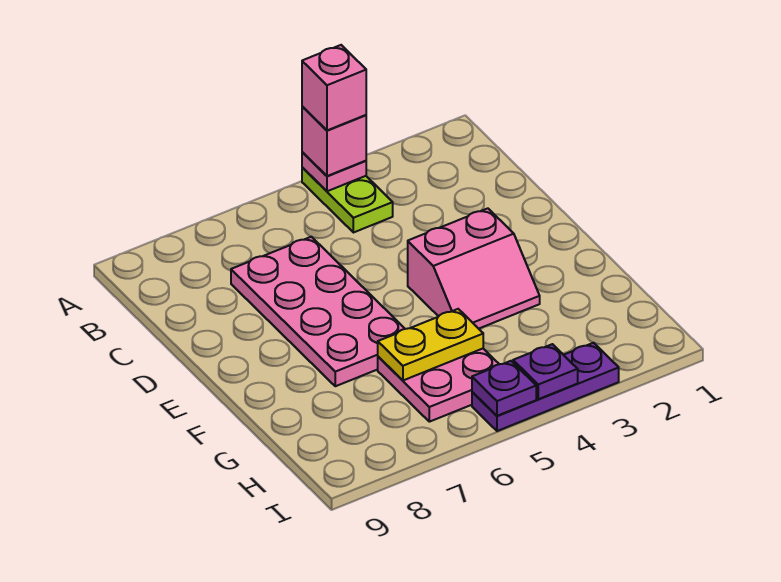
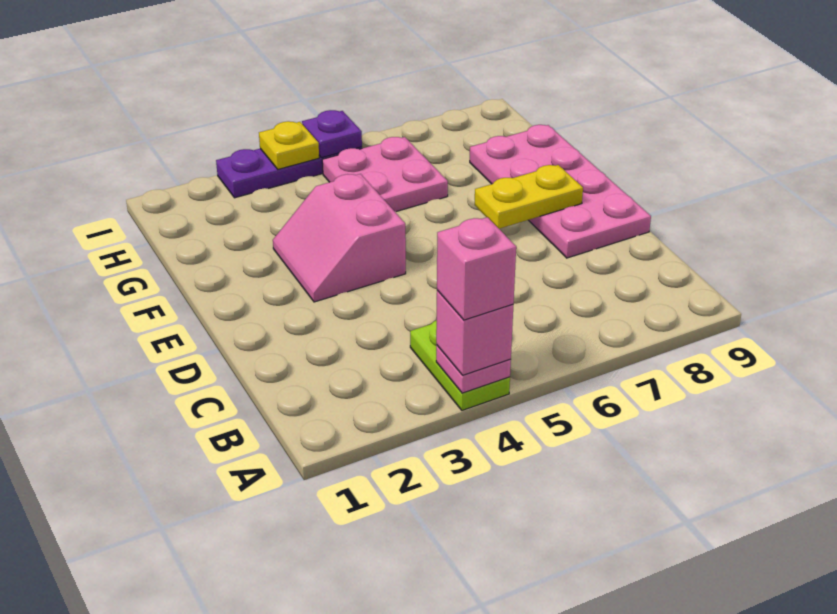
pink 2x4 plate [231,237,405,386] -> pink 2x4 plate moved to [470,125,651,258]
pink 2x2 slope [408,208,540,329] -> pink 2x2 slope turned to [273,174,406,302]
yellow 1x2 plate [378,309,483,380] -> yellow 1x2 plate moved to [475,165,583,229]
purple 1x1 plate [513,344,578,399] -> yellow 1x1 plate [259,121,319,169]

